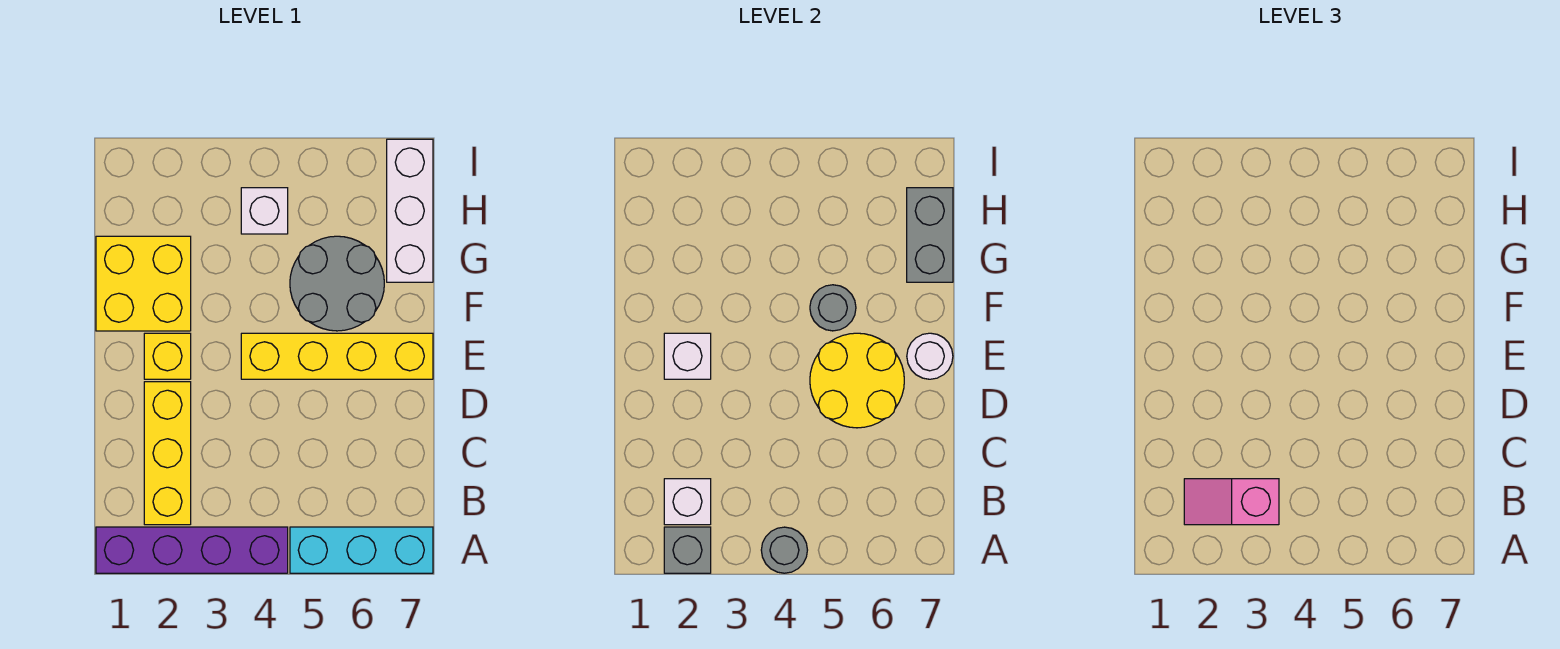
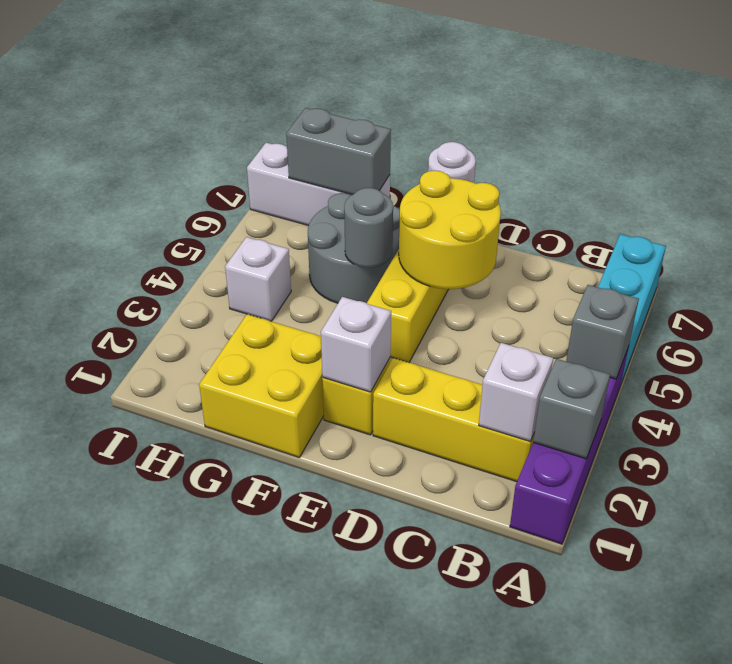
grey 1x1 round brick [761,527,807,573] -> grey 1x1 brick [566,285,639,379]
pink 1x2 slope [1184,479,1279,525] -> none

